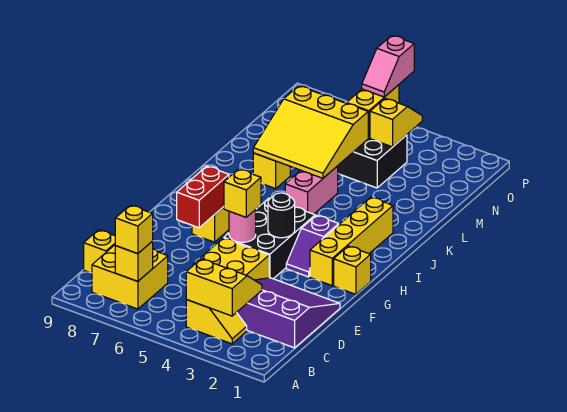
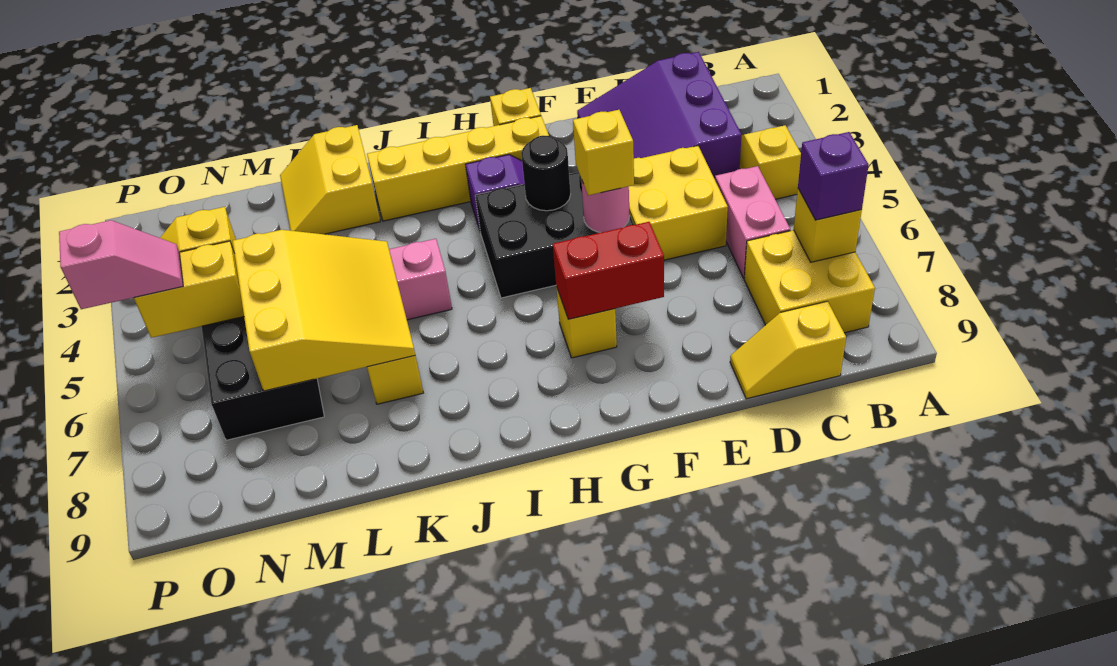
yellow 2x2 slope [186,259,262,316] -> yellow 2x2 slope moved to [280,125,380,234]
yellow 1x1 brick [115,205,153,254] -> purple 1x1 brick [798,132,869,220]
none -> pink 1x2 brick [715,166,790,278]

